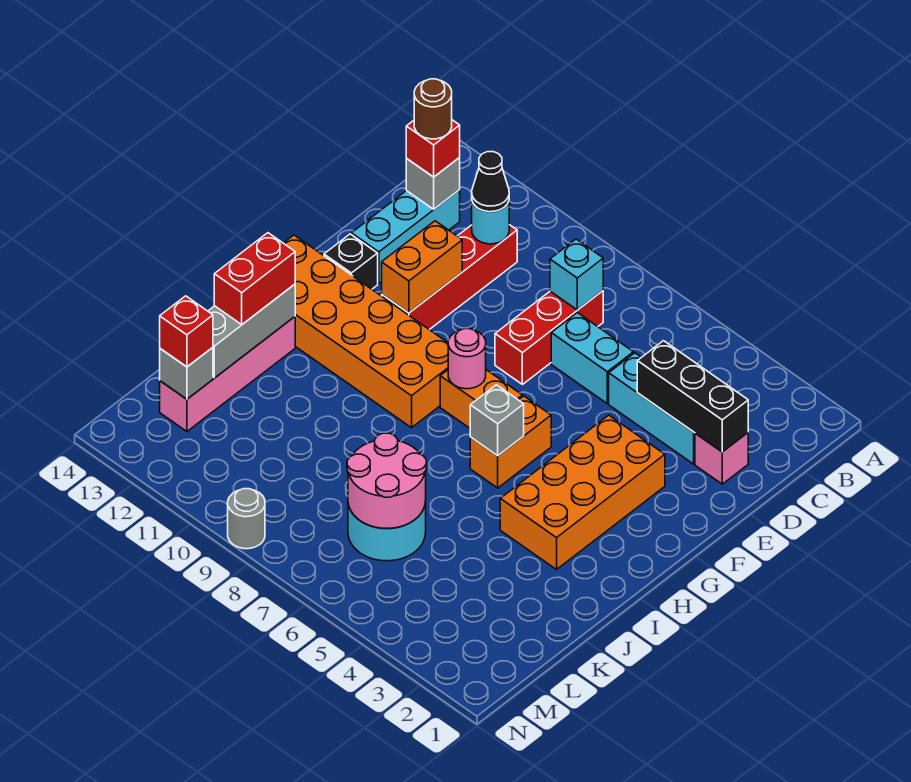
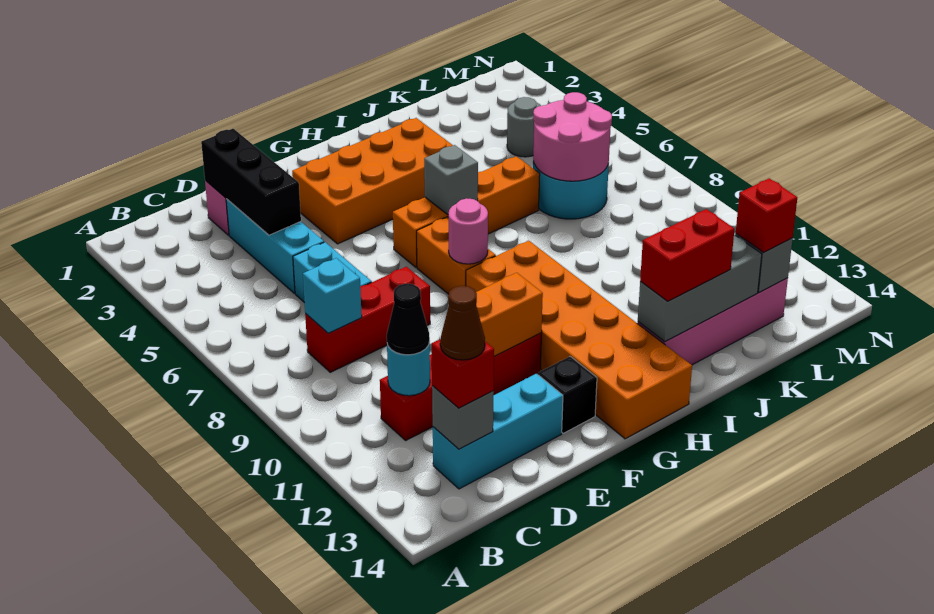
brown 1x1 round brick [414,79,452,139] -> brown 1x1 cone [440,286,485,360]
orange 1x2 brick [470,396,551,488] -> orange 1x4 brick [393,156,540,268]
grey 1x1 round brick [228,489,265,549] -> grey 1x1 round brick moved to [507,97,541,157]

